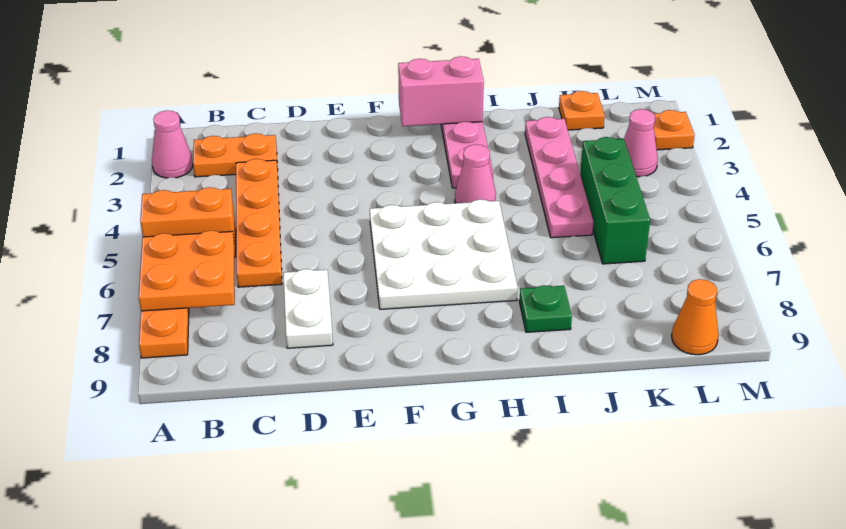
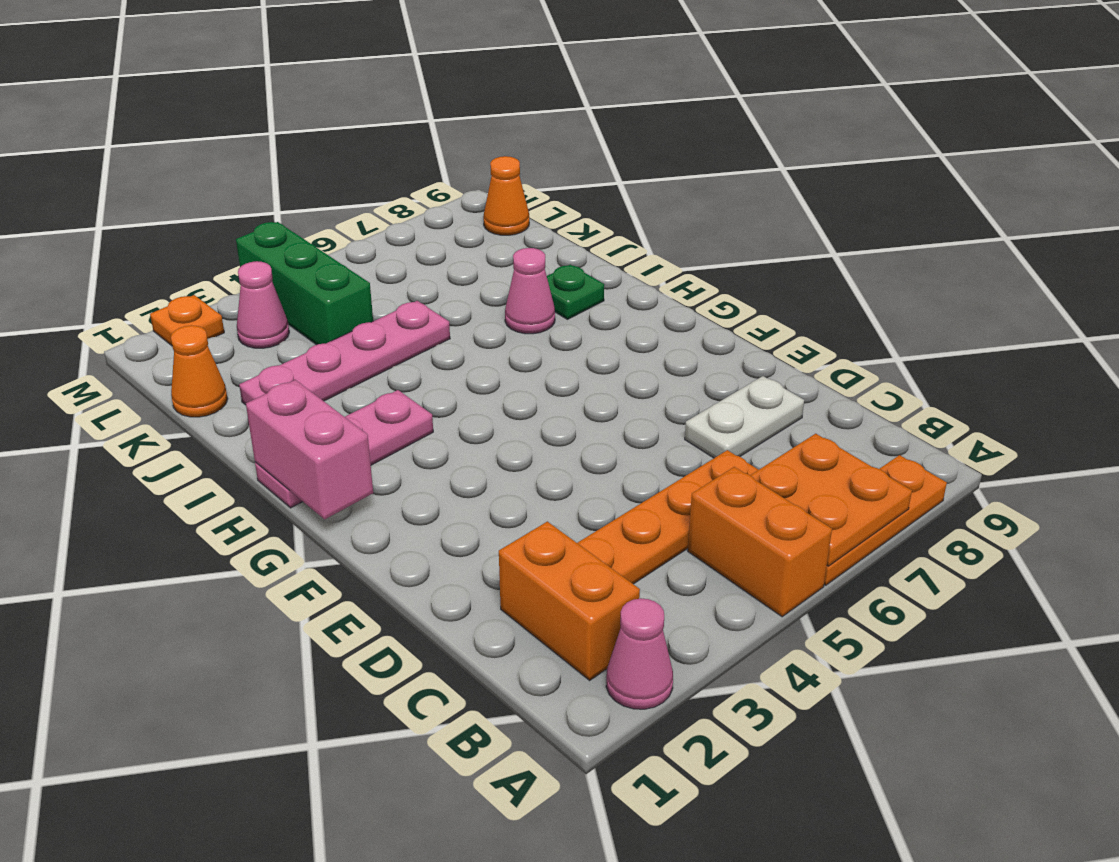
orange 1x2 plate [193,133,278,177] -> orange 1x2 brick [499,522,640,680]
white 3x3 plate [370,199,518,309] -> none
pink 1x1 cone [455,144,496,203] -> pink 1x1 cone moved to [505,248,555,334]
orange 1x1 plate [559,91,605,130] -> orange 1x1 cone [171,325,228,417]
green 1x3 brick [580,137,650,264] -> green 1x3 brick turned to [236,222,373,345]

